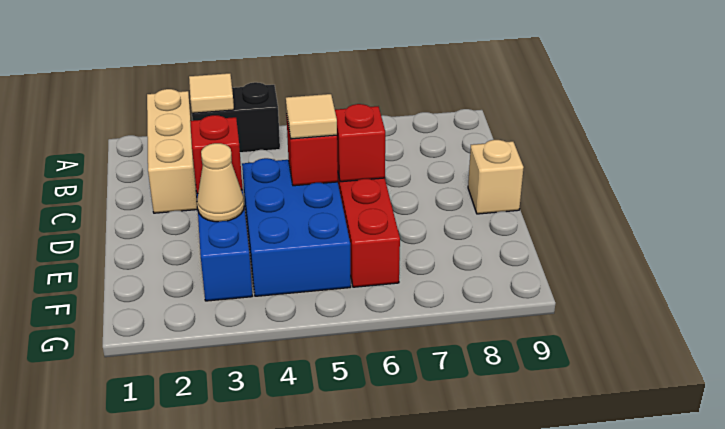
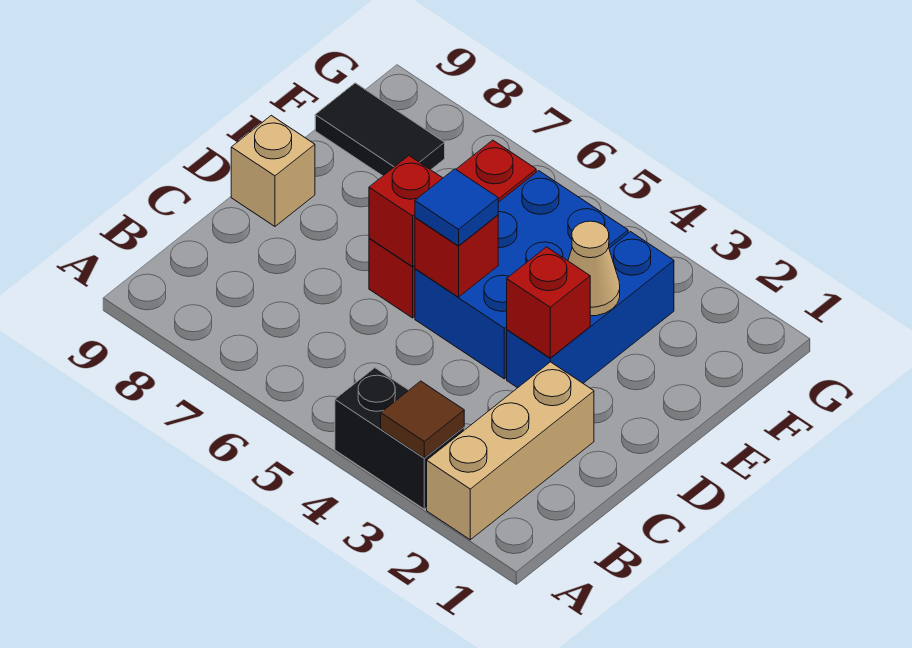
tan 1x1 tile [189,73,234,113] -> brown 1x1 tile [381,381,464,458]
tan 1x1 tile [286,94,337,139] -> blue 1x1 tile [415,169,498,246]
none -> black 1x2 tile [315,83,445,176]

